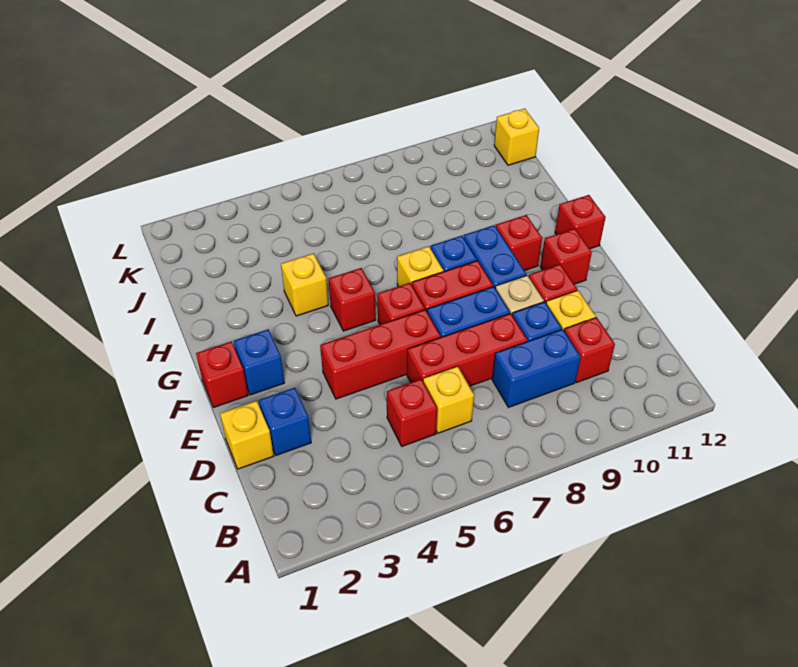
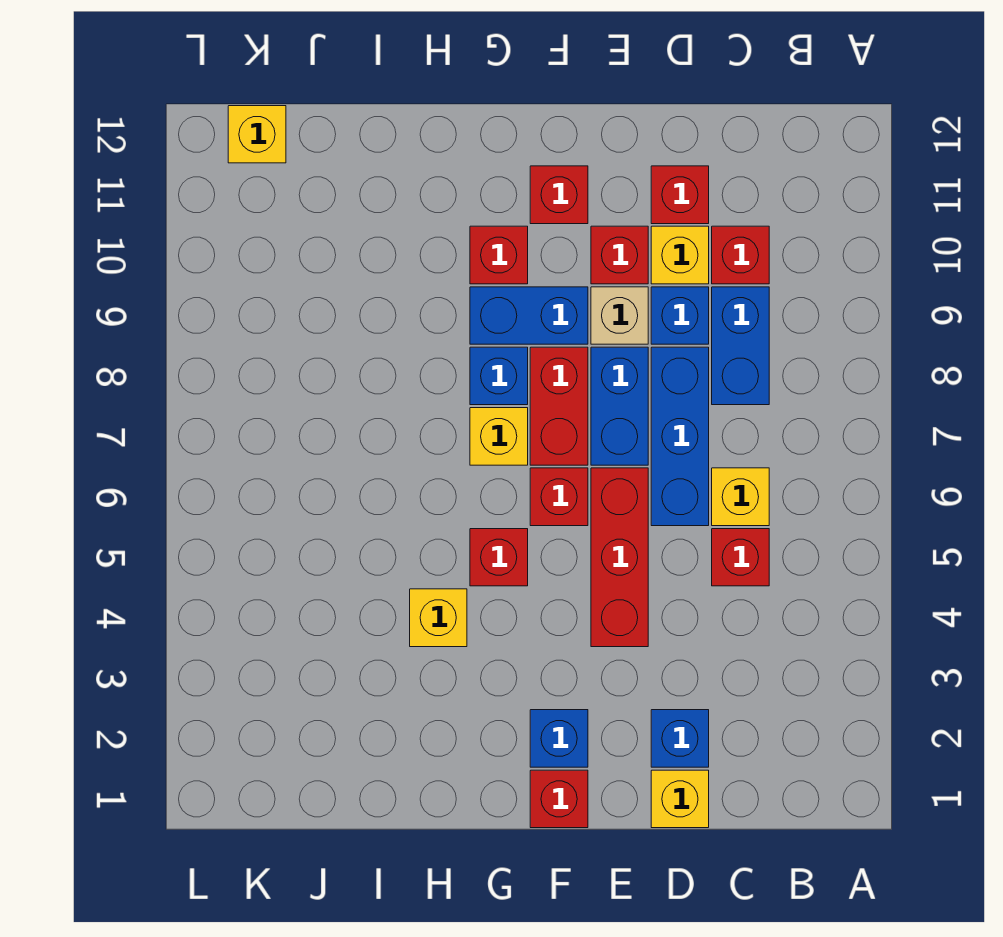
red 1x3 brick [407,313,528,386] -> blue 1x3 brick [651,347,709,526]
red 1x1 brick [555,195,606,249] -> red 1x1 brick moved to [651,166,709,224]

